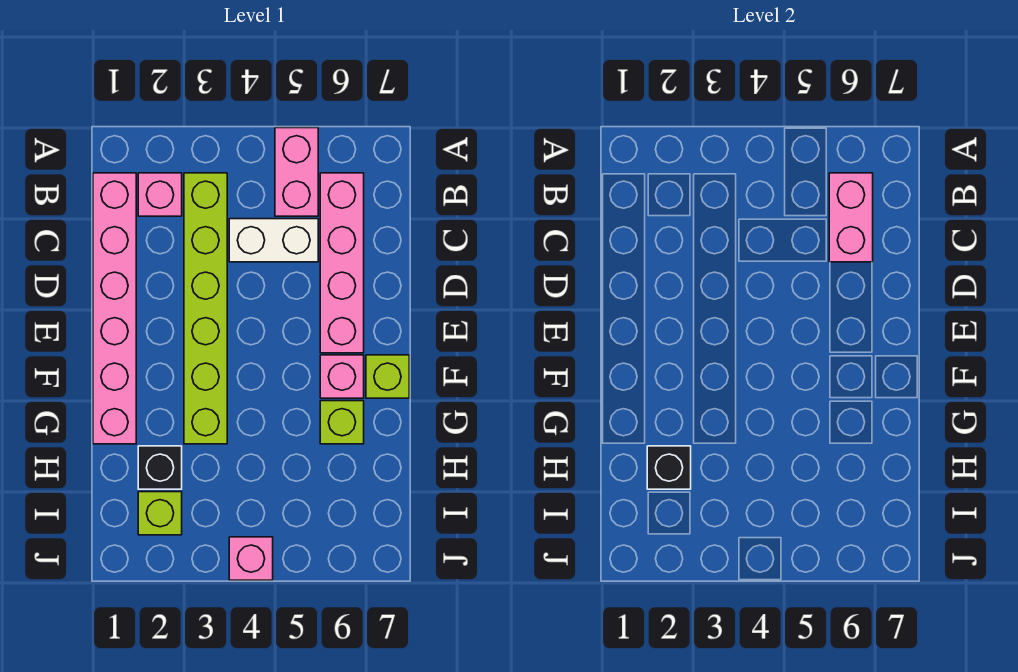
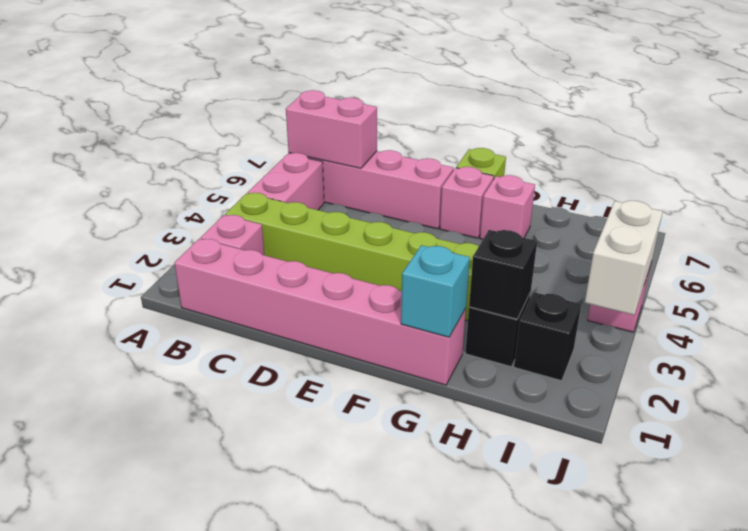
pink 1x2 brick [275,128,318,216] -> pink 1x2 brick turned to [248,153,324,210]
white 1x2 brick [229,219,318,262] -> white 1x2 brick moved to [585,201,663,315]
none -> cyan 1x1 brick [401,245,470,337]
lime 1x1 brick [320,401,364,444] -> pink 1x1 brick [480,175,535,239]
lime 1x1 brick [138,492,182,535] -> black 1x1 brick [514,292,581,381]

